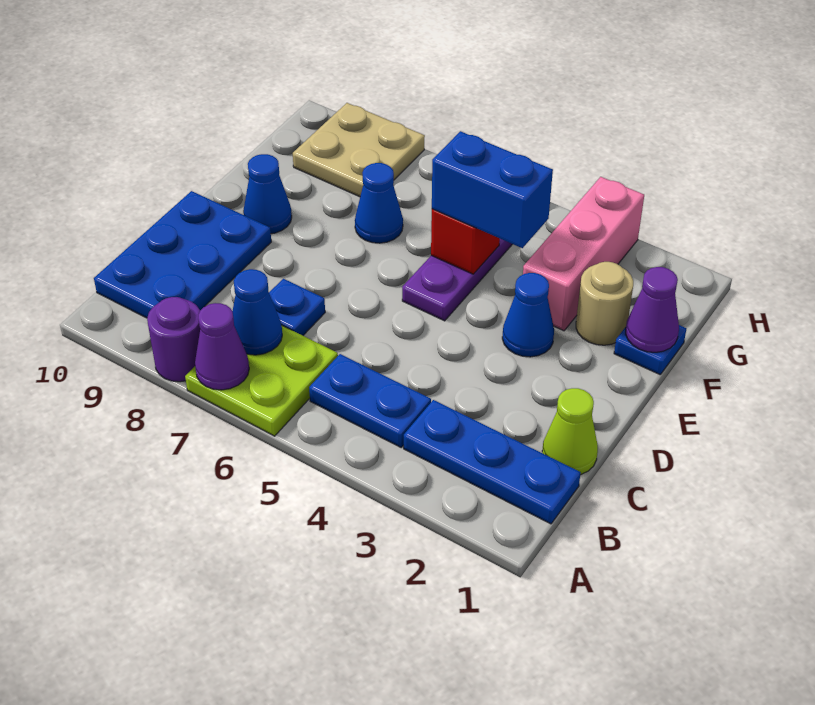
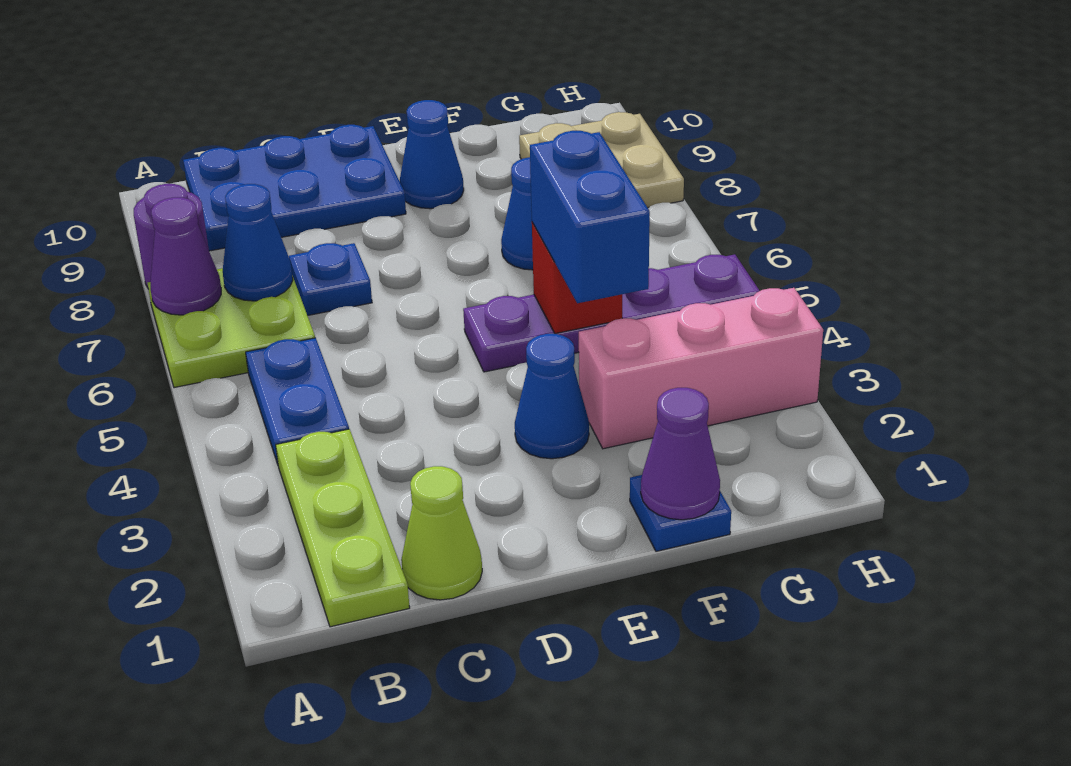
blue 1x3 plate [404,400,581,524] -> lime 1x3 plate [276,429,410,627]
tan 1x1 round brick [576,262,633,345] -> none

